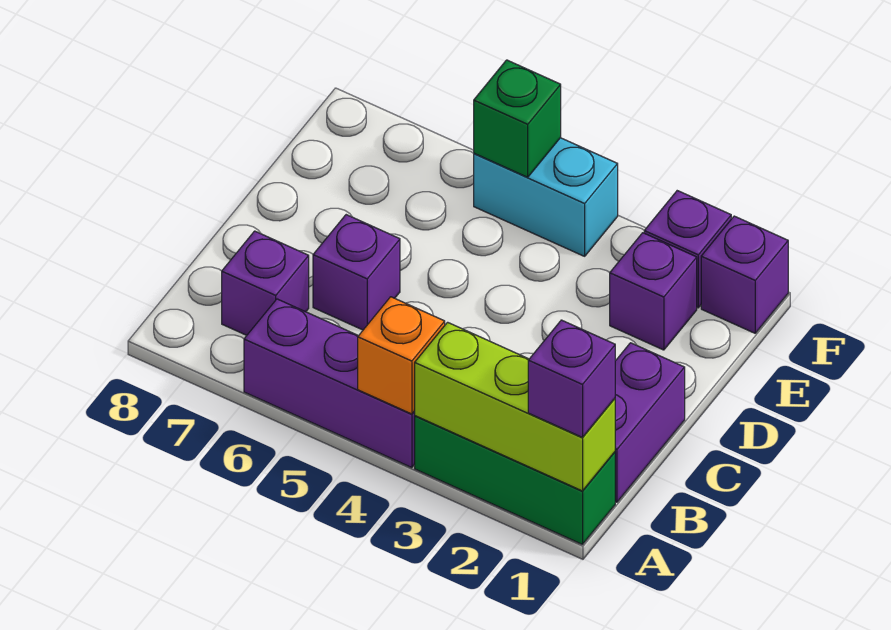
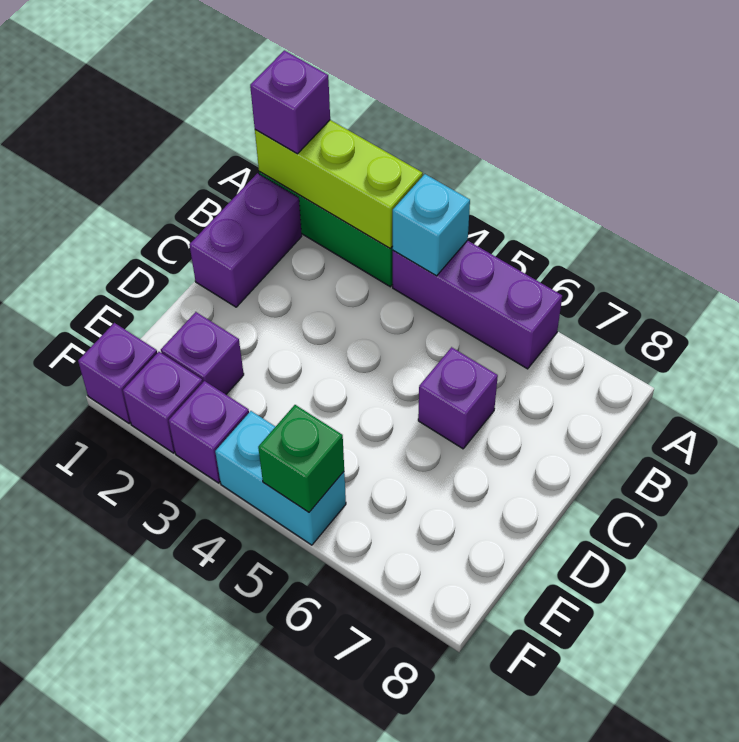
orange 1x1 brick [358,297,445,414] -> cyan 1x1 brick [392,174,470,276]
purple 1x1 brick [222,231,309,335] -> purple 1x1 brick moved to [169,381,249,483]

